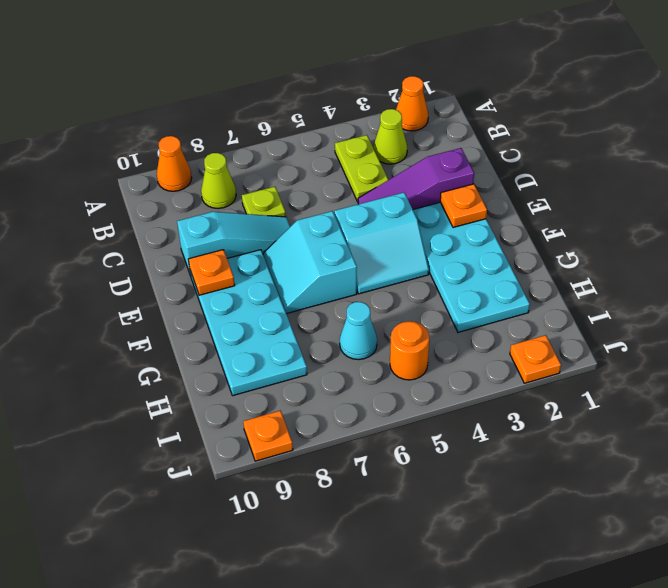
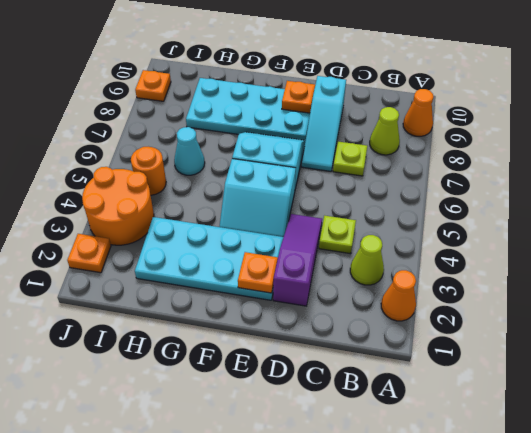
lime 1x2 plate [335,135,388,202] -> lime 1x1 plate [319,216,356,254]
cyan 2x2 slope [334,193,429,294] -> cyan 2x2 slope turned to [219,159,296,237]
none -> orange 2x2 round brick [82,167,154,245]

